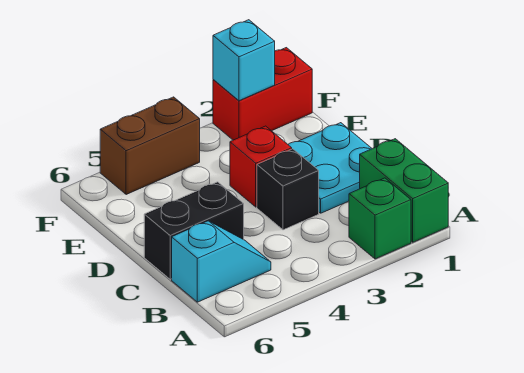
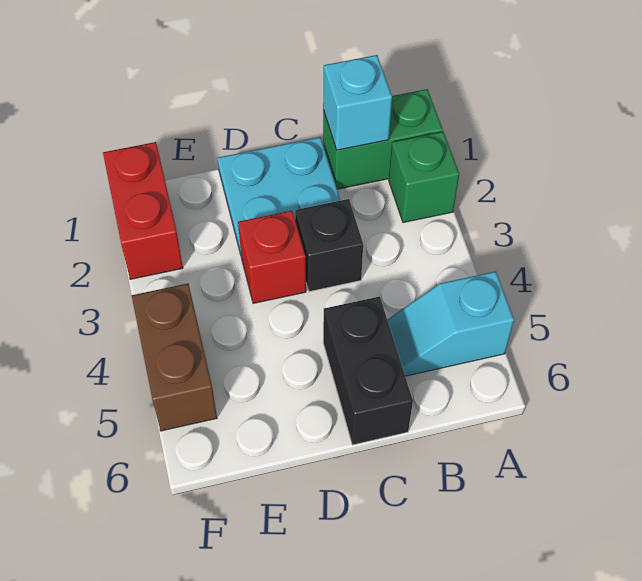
cyan 1x2 slope [172,221,271,302] -> cyan 1x2 slope turned to [387,271,514,376]
cyan 1x1 brick [213,20,275,101] -> cyan 1x1 brick moved to [323,55,392,150]

